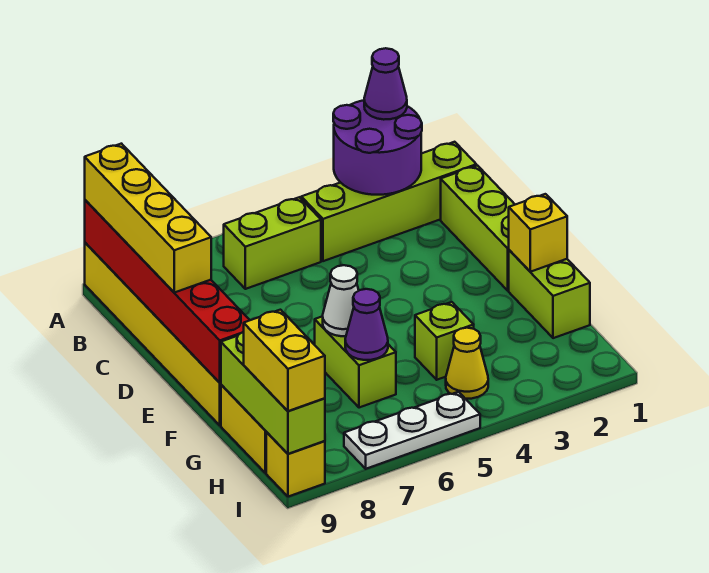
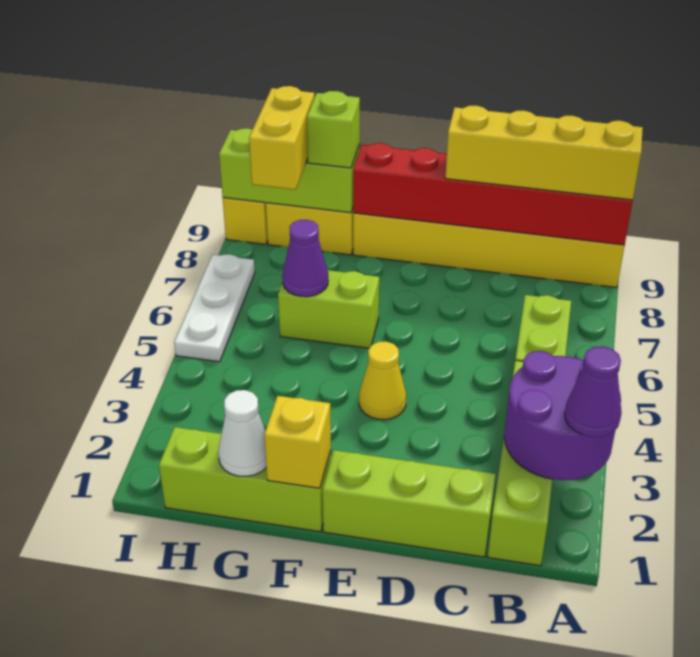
lime 1x2 brick [509,250,590,338] -> lime 1x3 brick [159,427,331,532]
white 1x1 cone [323,265,359,336] -> white 1x1 cone moved to [218,390,266,476]
lime 1x1 brick [415,302,474,380] -> lime 1x1 brick moved to [307,91,360,168]
yellow 1x1 cone [446,328,488,399] -> yellow 1x1 cone moved to [359,341,406,420]
yellow 1x2 brick [244,310,325,411] -> yellow 1x2 brick turned to [249,86,314,190]

